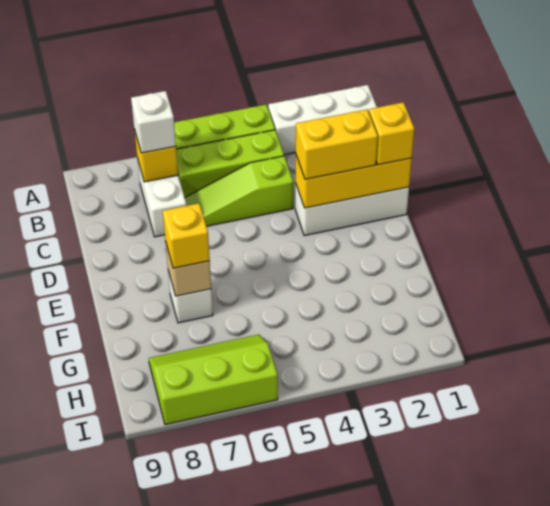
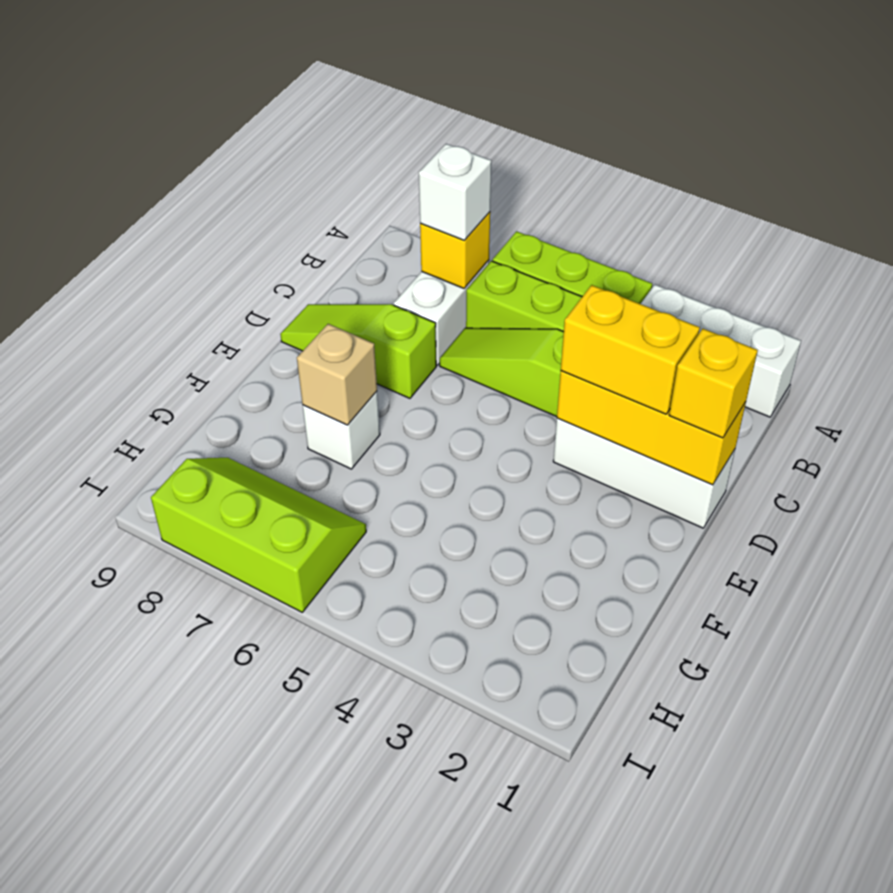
none -> lime 1x3 slope [280,304,436,398]
yellow 1x1 brick [163,203,210,268] -> none

